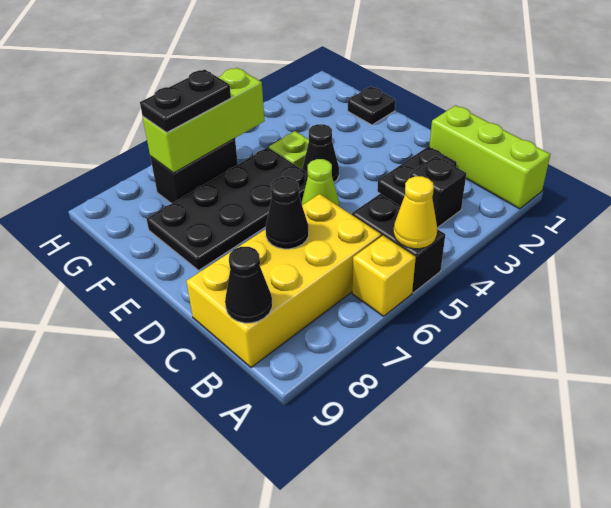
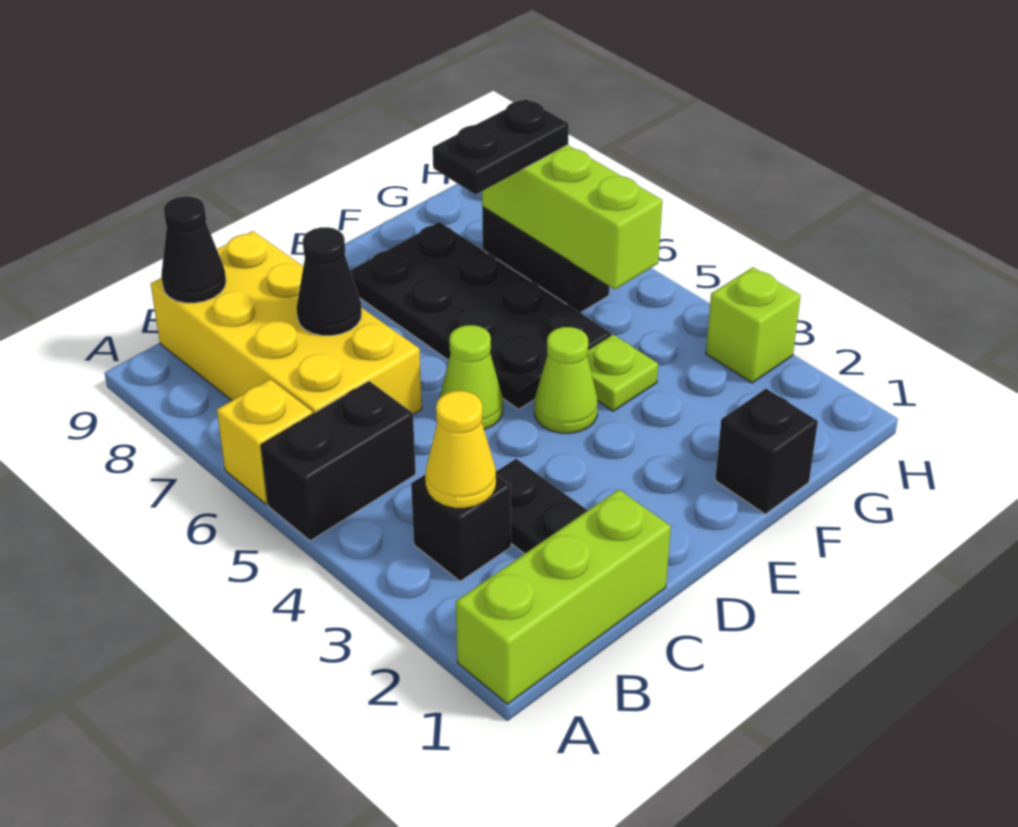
yellow 1x1 cone [394,176,437,249] -> yellow 1x1 cone moved to [425,391,496,508]
black 1x1 cone [303,124,339,182] -> lime 1x1 cone [534,327,598,433]
black 1x1 plate [348,86,395,125] -> black 1x1 brick [715,389,818,514]
black 1x2 plate [140,69,231,133] -> black 1x2 plate turned to [433,99,569,195]
none -> lime 1x1 brick [706,267,801,383]

